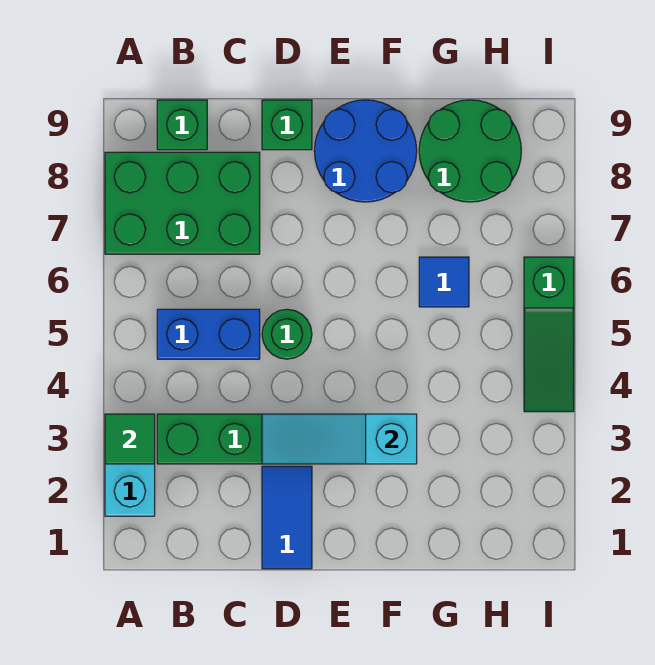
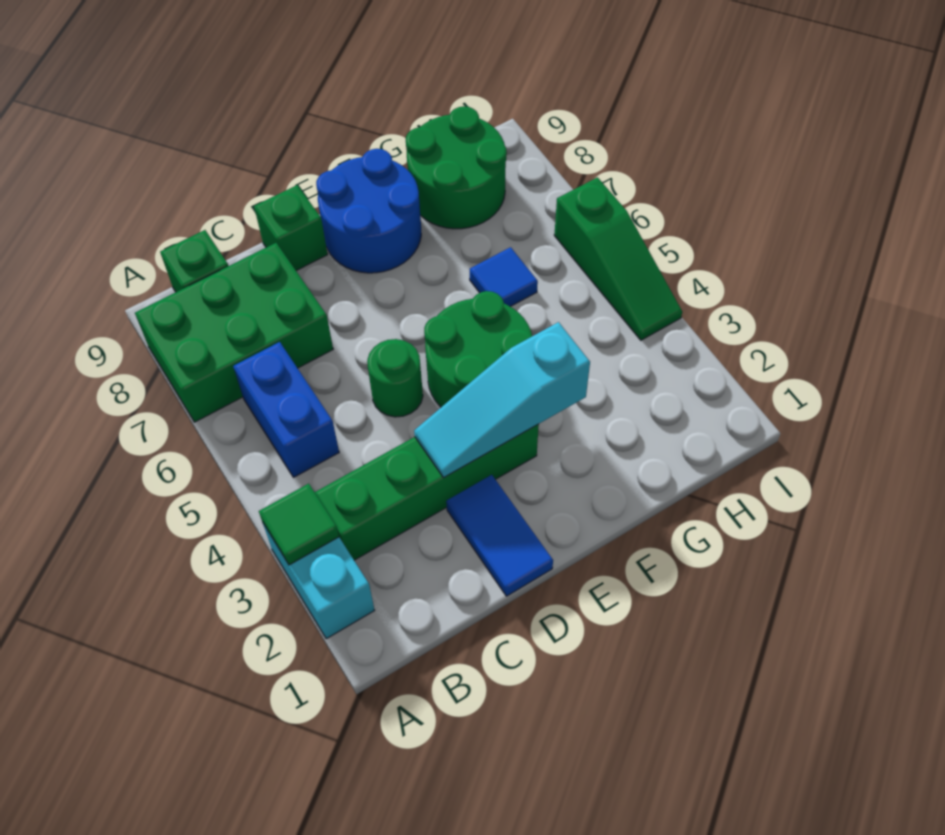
blue 1x2 brick [157,309,260,359] -> blue 1x2 brick turned to [233,342,339,477]
none -> green 2x2 round brick [424,291,532,407]

